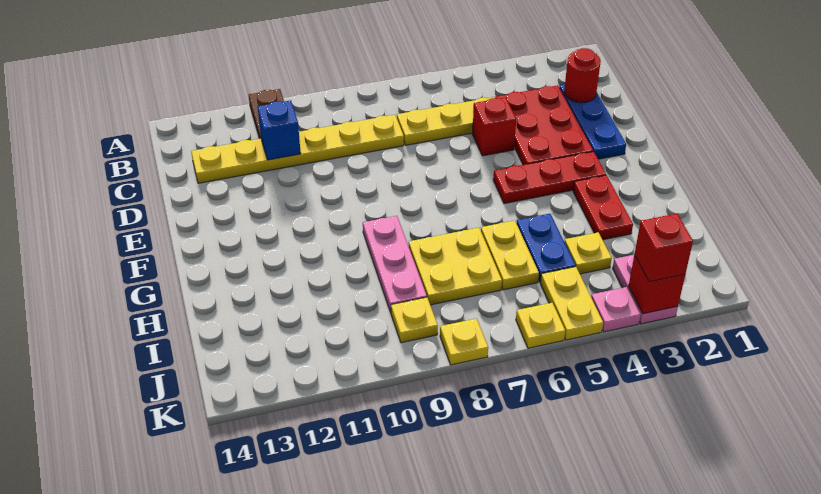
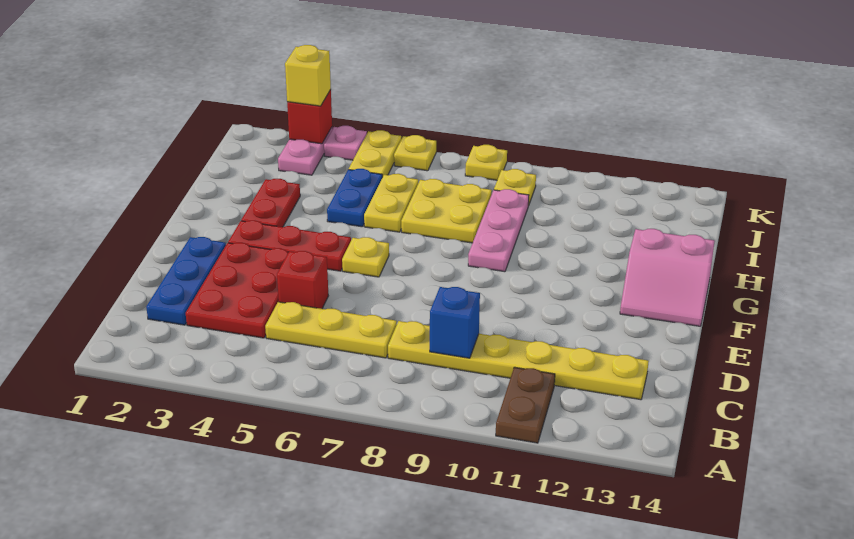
red 1x1 round brick [564,48,601,103] -> none
blue 1x1 brick [258,100,301,160] -> blue 1x1 brick moved to [430,287,480,358]
none -> pink 2x2 slope [620,229,715,326]
yellow 1x1 plate [564,232,612,274] -> yellow 1x1 plate moved to [342,237,389,277]
red 1x1 brick [634,214,693,282] -> yellow 1x1 brick [285,45,331,106]

